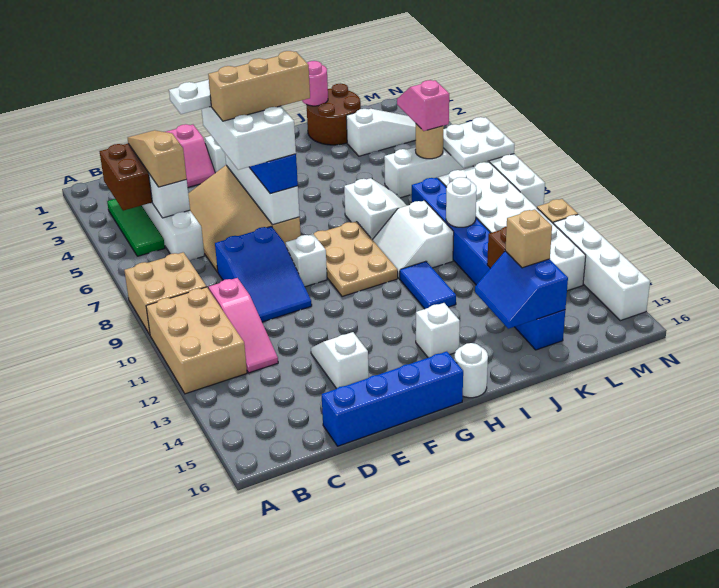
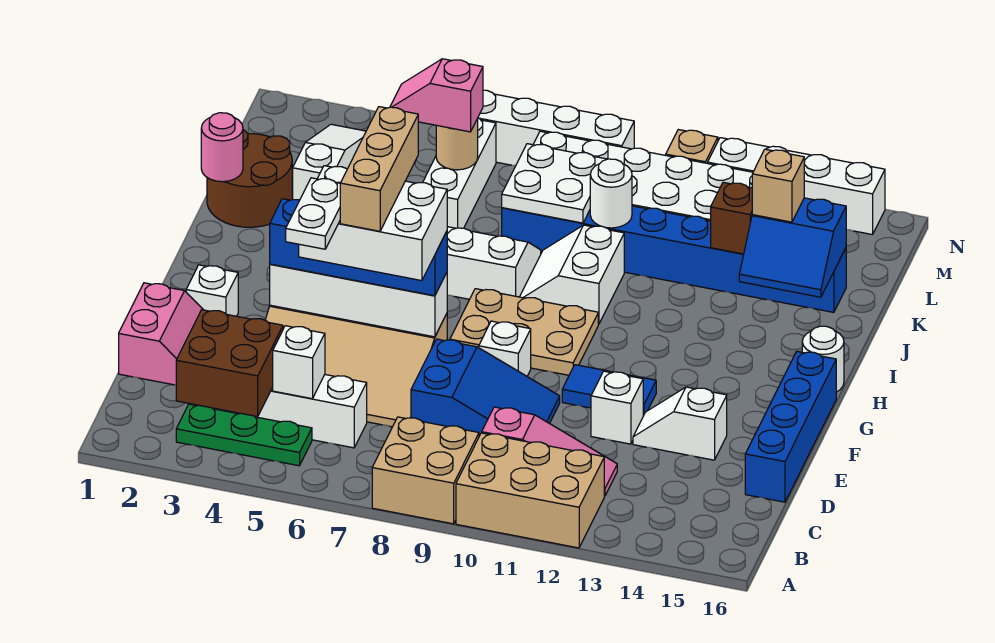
green 1x3 tile [107,199,165,256] -> green 1x3 plate [176,404,312,466]
tan 1x3 slope [128,130,187,187] -> none
white 1x1 brick [416,303,460,358] -> white 1x1 brick moved to [591,371,643,444]
white 2x2 slope [373,201,454,278] -> white 2x2 slope turned to [520,225,624,324]
blue 1x2 tile [400,261,456,309] -> blue 1x2 tile moved to [562,365,656,416]
white 2x2 plate [443,117,515,168] -> white 2x2 plate moved to [502,144,607,223]

